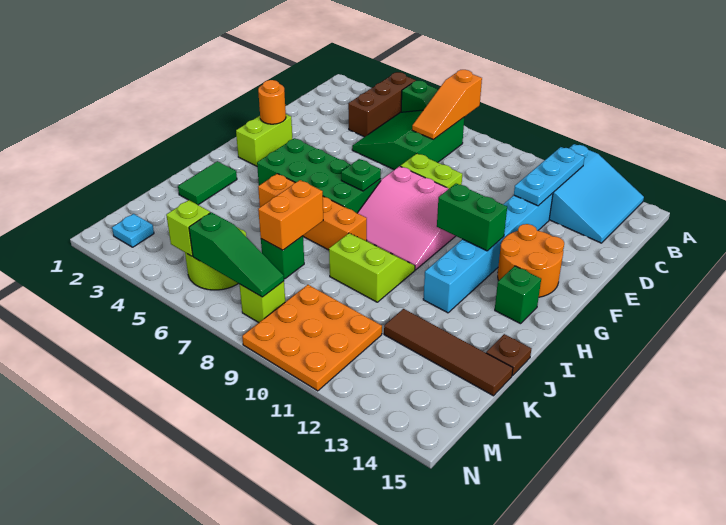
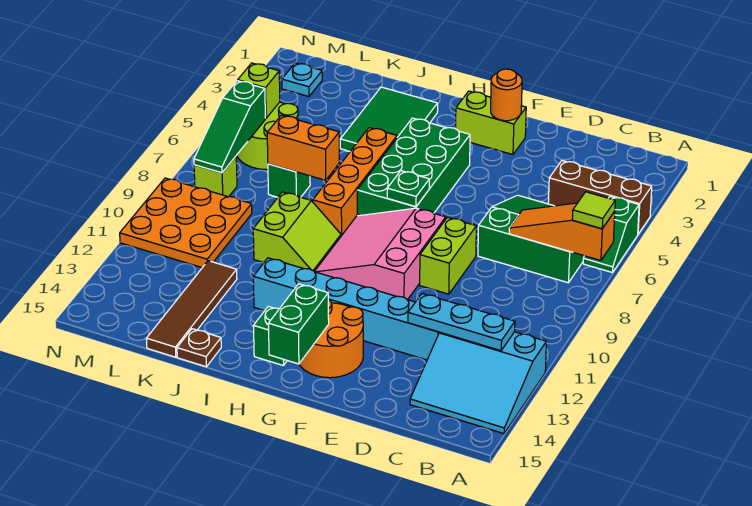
none -> lime 1x1 tile [572,192,615,229]
green 1x2 brick [437,184,507,251] -> green 1x2 brick moved to [268,284,329,364]
green 1x2 tile [178,161,237,205] -> green 2x3 tile [340,87,438,152]

